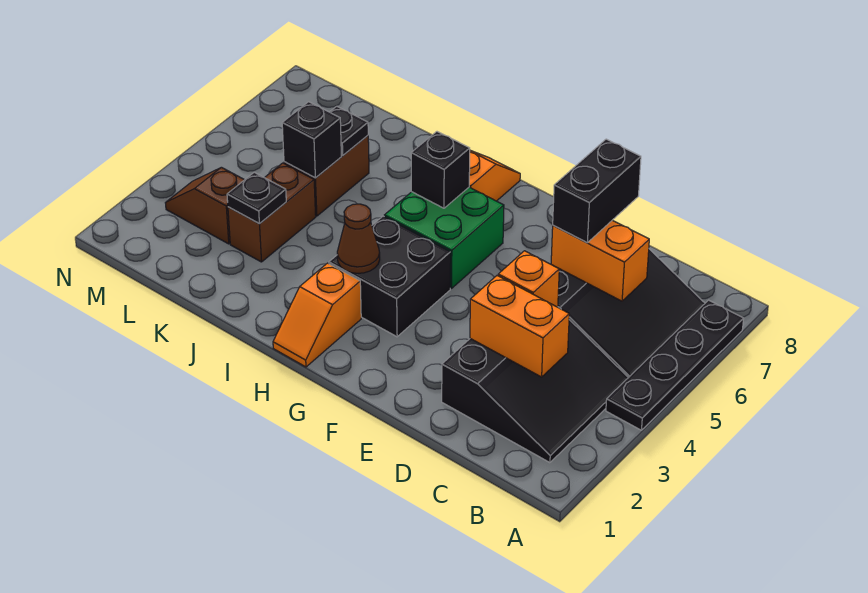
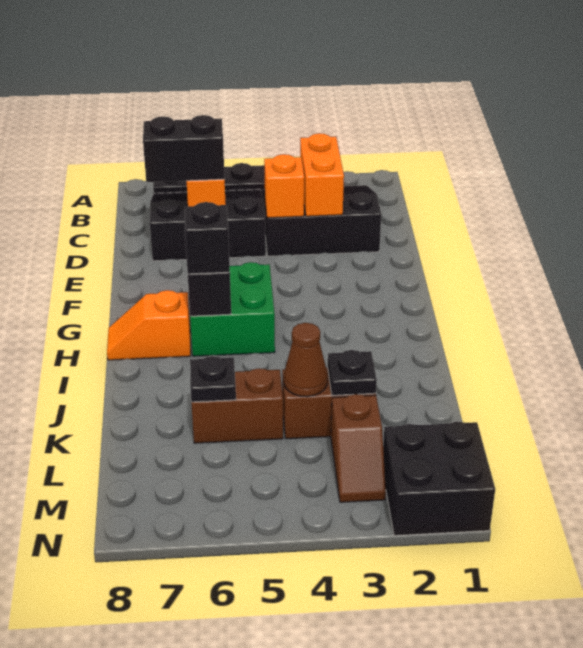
black 2x2 brick [329,216,451,337] -> black 2x2 brick moved to [383,422,495,536]
orange 1x2 slope [273,263,361,367] -> none
brown 1x1 cone [337,204,380,273] -> brown 1x1 cone moved to [284,323,328,397]
black 1x1 brick [282,102,341,178] -> black 1x1 brick moved to [185,202,230,274]

